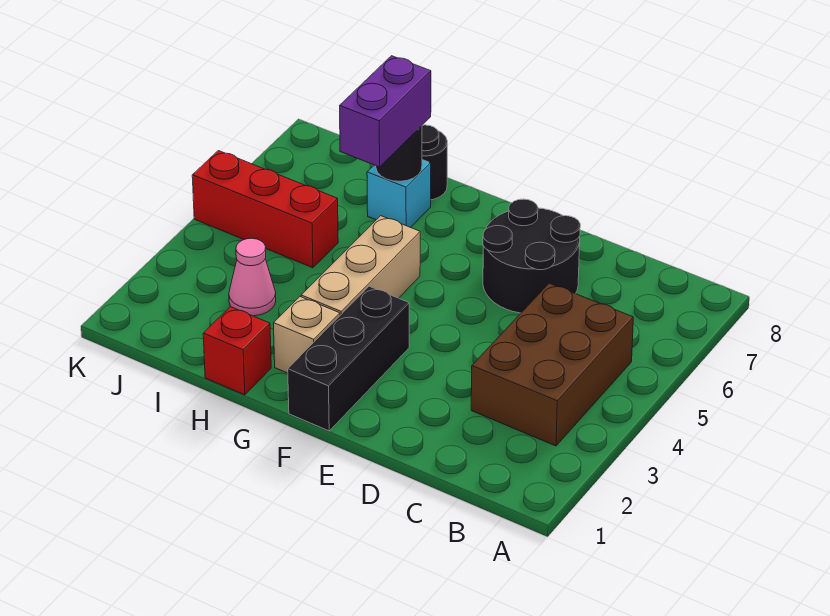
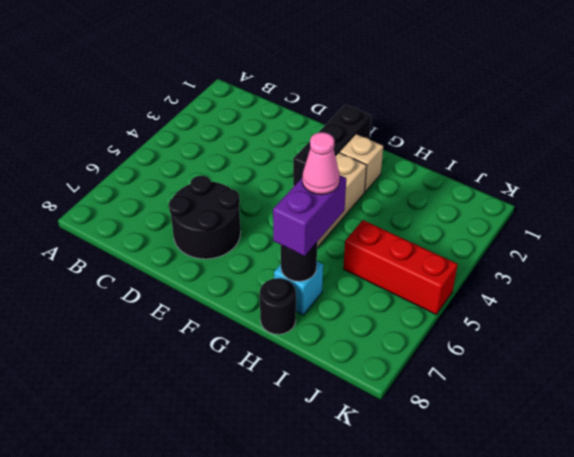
brown 2x3 brick [471,283,633,446] -> none
red 1x1 brick [203,307,271,395] -> none
pink 1x1 cone [229,238,276,316] -> pink 1x1 cone moved to [302,132,340,195]

